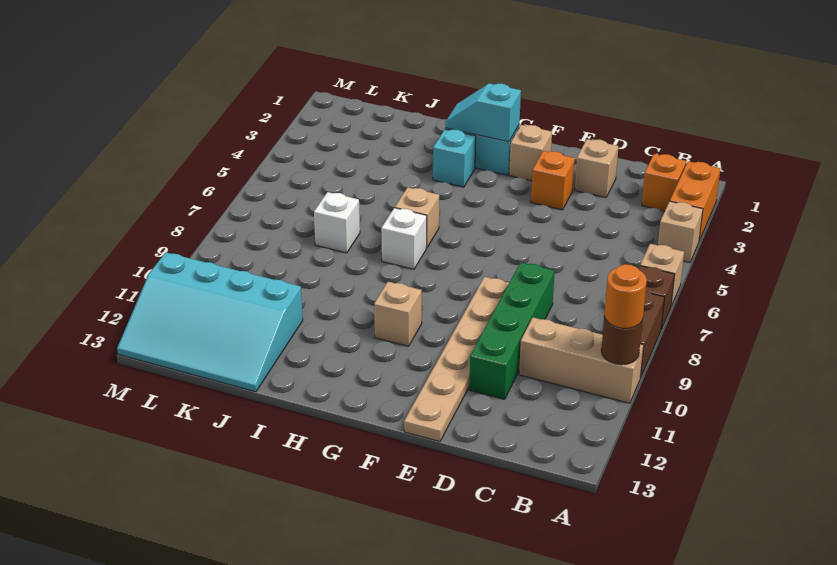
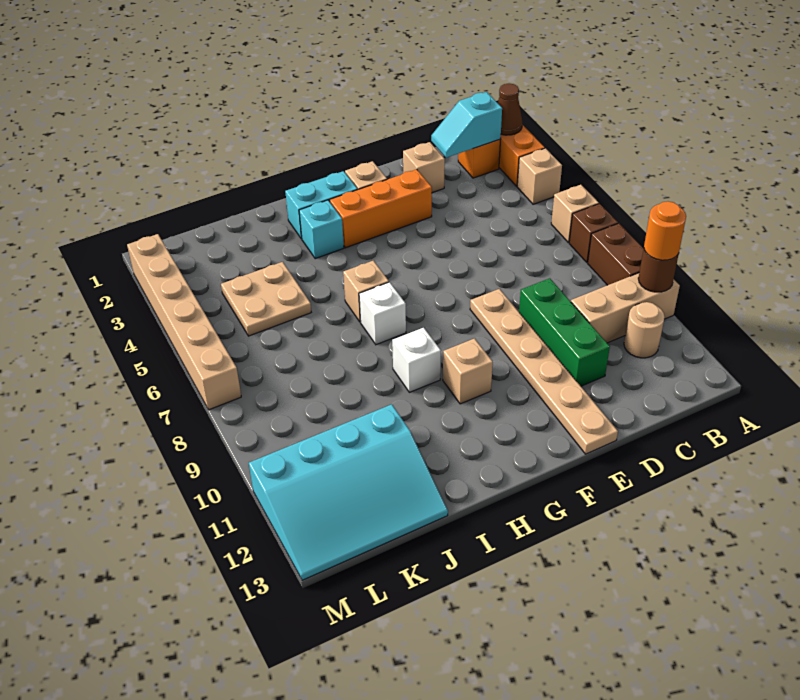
none -> brown 1x1 cone [498,84,522,135]
none -> tan 1x1 round brick [624,302,665,358]
green 1x4 brick [469,262,555,399] -> green 1x3 brick [519,278,610,386]
orange 1x1 brick [531,151,575,210] -> orange 1x3 brick [330,169,432,248]
cyan 1x2 slope [445,83,521,142] -> cyan 1x2 slope moved to [431,92,502,158]
none -> tan 2x2 plate [221,262,311,336]
white 1x1 brick [314,192,360,253] -> white 1x1 brick moved to [392,328,441,392]
none -> tan 1x6 brick [127,234,241,410]

